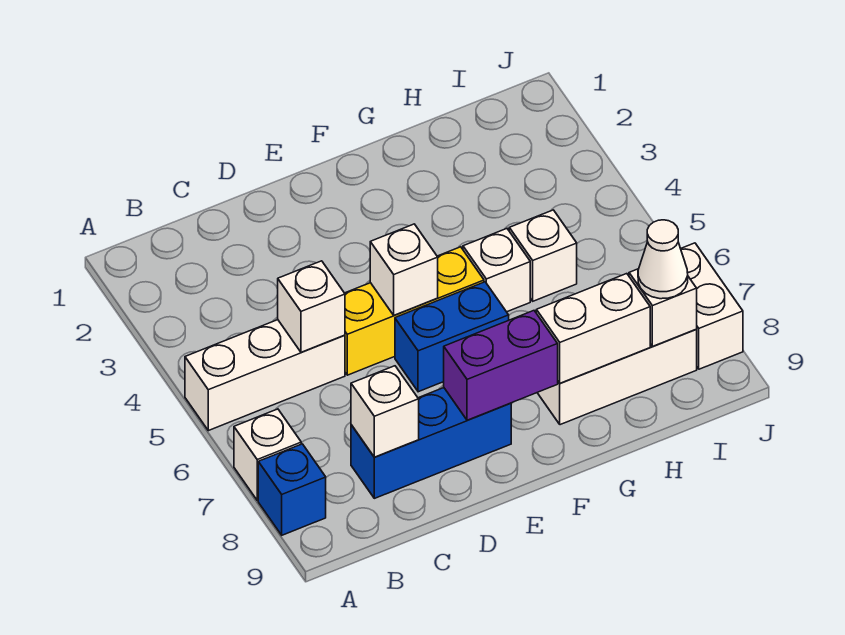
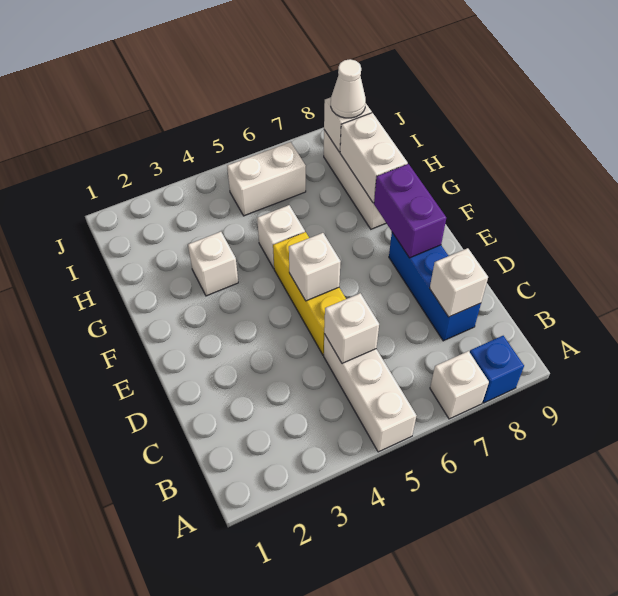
blue 1x2 brick [395,282,509,392] -> none
white 1x1 brick [509,210,577,301] -> white 1x1 brick moved to [188,232,238,296]
white 1x2 brick [681,243,743,369] -> white 1x2 brick moved to [227,142,306,216]

